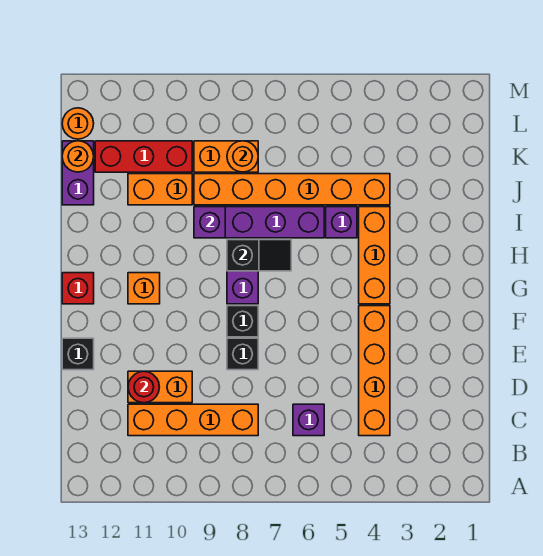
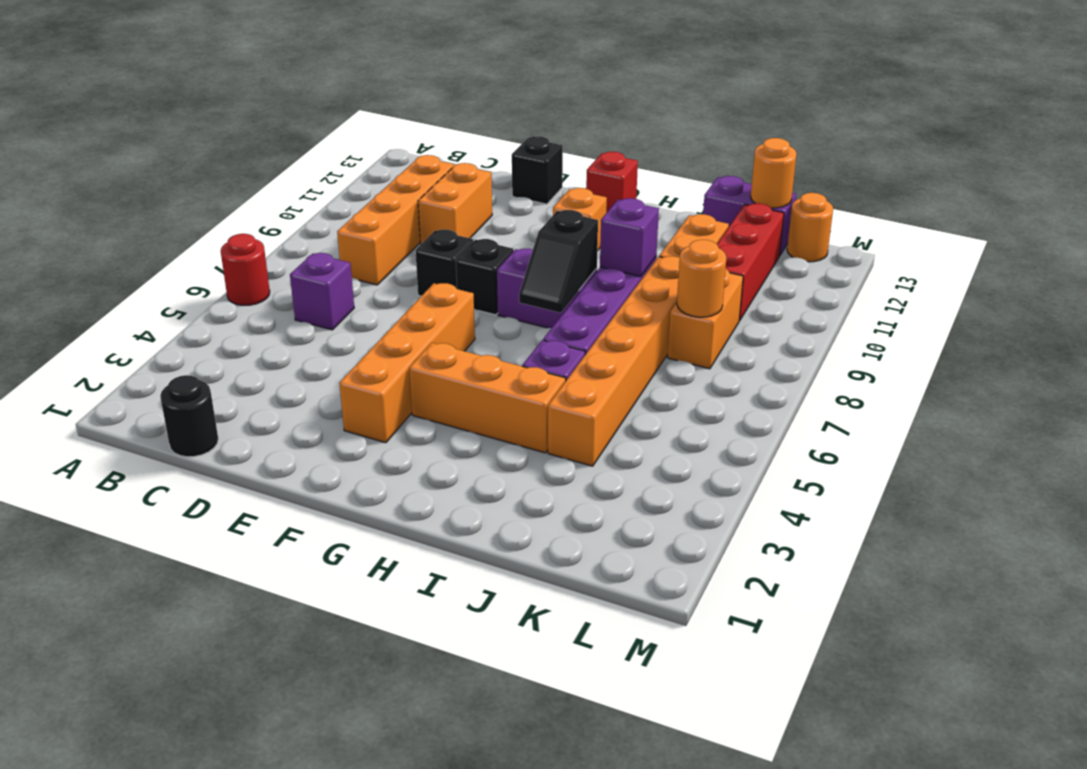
none -> black 1x1 round brick [160,375,218,457]
orange 1x4 brick [359,306,390,436] -> orange 1x4 brick turned to [339,283,475,443]
red 1x1 round brick [128,371,159,403] -> red 1x1 round brick moved to [221,234,270,305]

